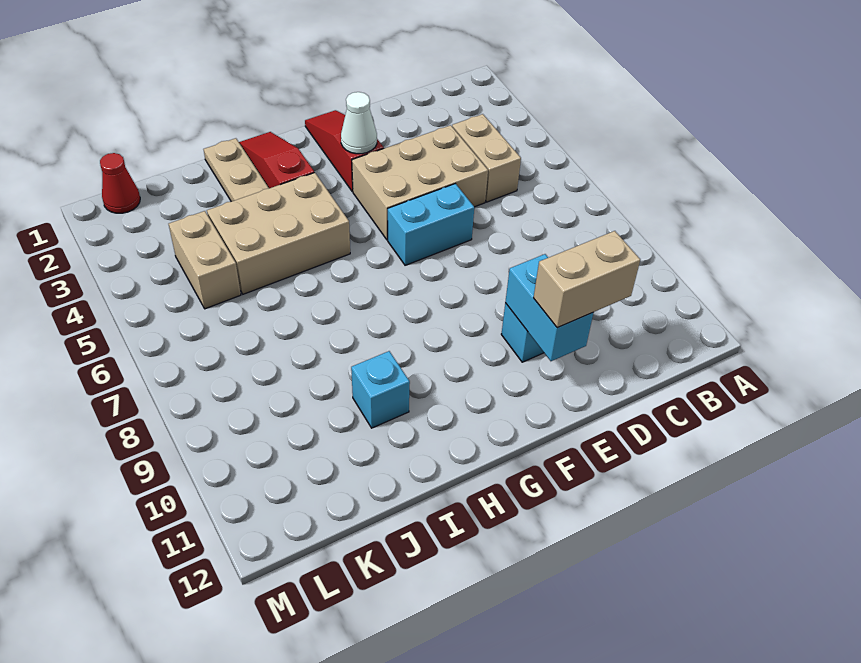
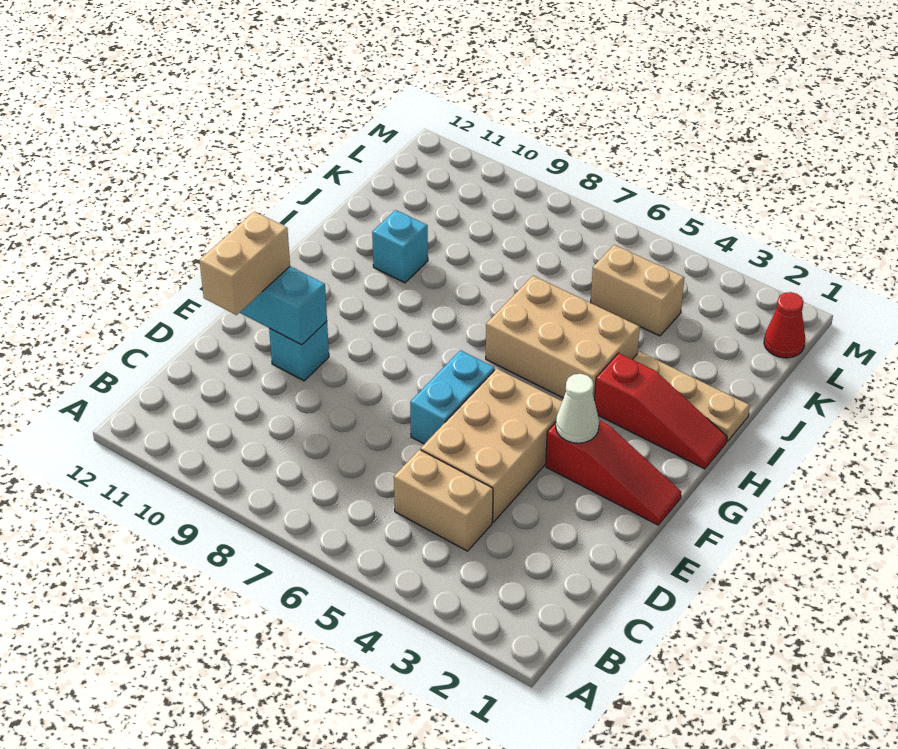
tan 2x3 brick [207,173,350,294] -> tan 2x3 brick turned to [486,276,640,400]

